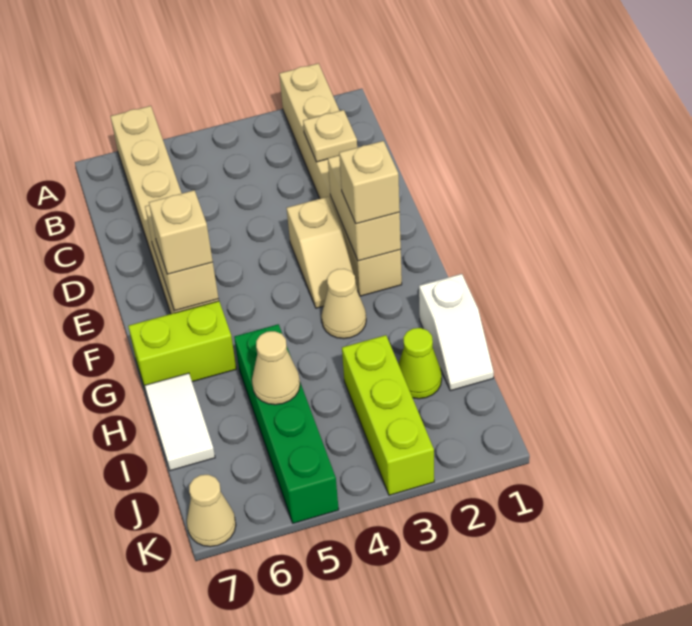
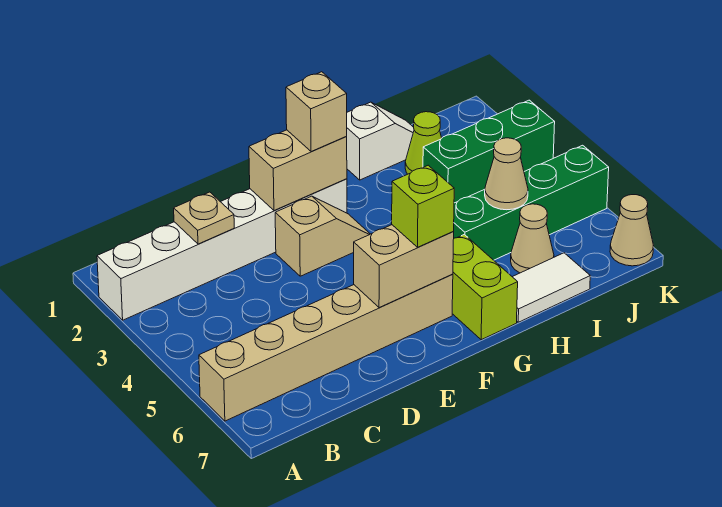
tan 1x6 brick [279,63,402,296] -> white 1x6 brick [97,179,347,320]
tan 1x1 brick [149,190,213,274] -> lime 1x1 brick [392,165,454,247]
tan 1x1 cone [321,269,366,339] -> tan 1x1 cone moved to [511,204,554,273]
lime 1x3 brick [342,335,434,495] -> green 1x3 brick [423,100,555,203]

